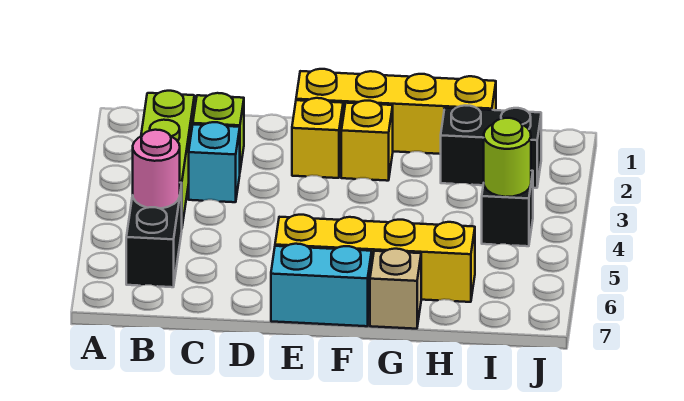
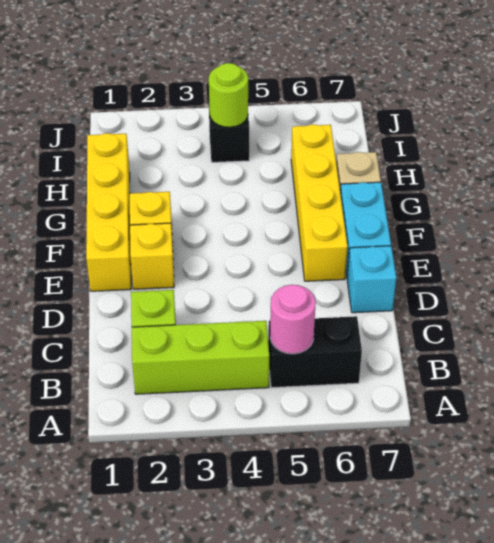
cyan 1x1 brick [189,122,240,202] -> cyan 1x1 brick moved to [347,246,396,313]
black 1x2 brick [441,106,541,188] -> none

